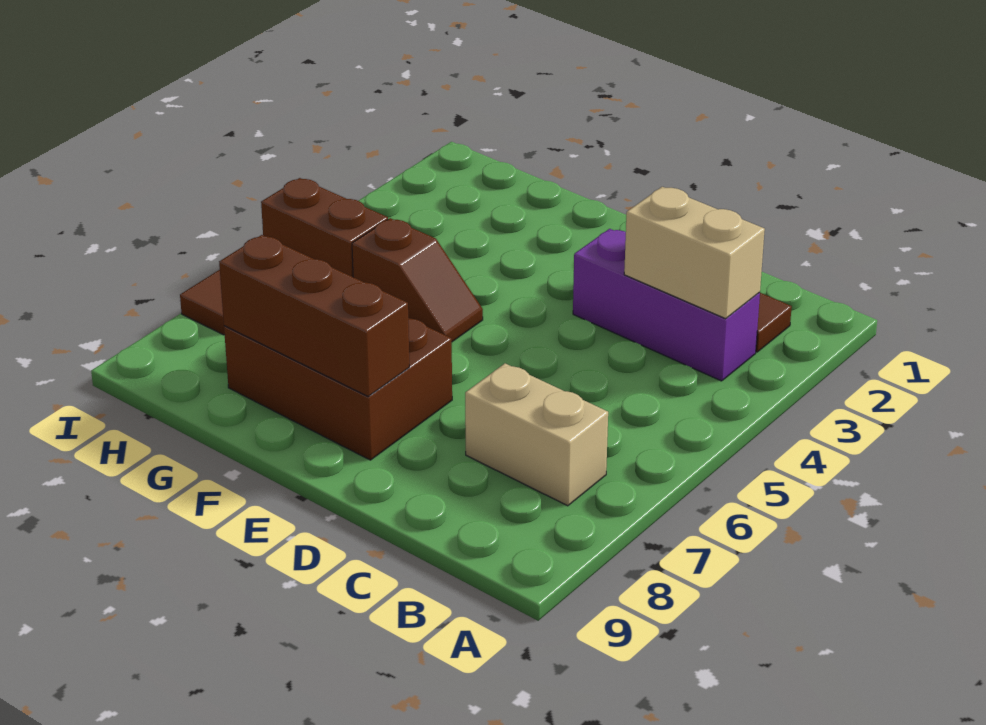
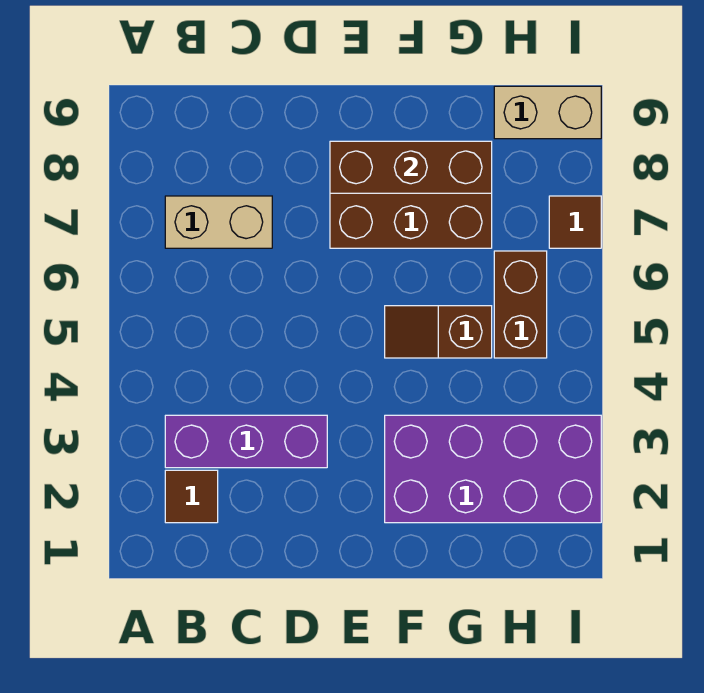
tan 1x2 brick [624,187,765,319] -> tan 1x2 brick moved to [494,86,601,139]
none -> purple 2x4 brick [385,415,601,523]
brown 1x2 brick [261,178,388,277] -> brown 1x2 brick turned to [494,251,547,358]

